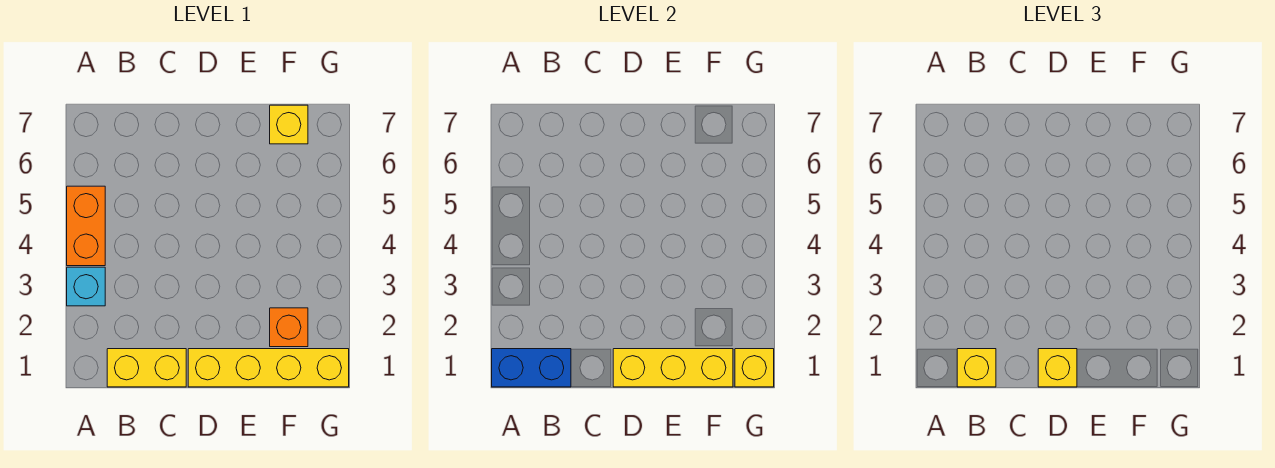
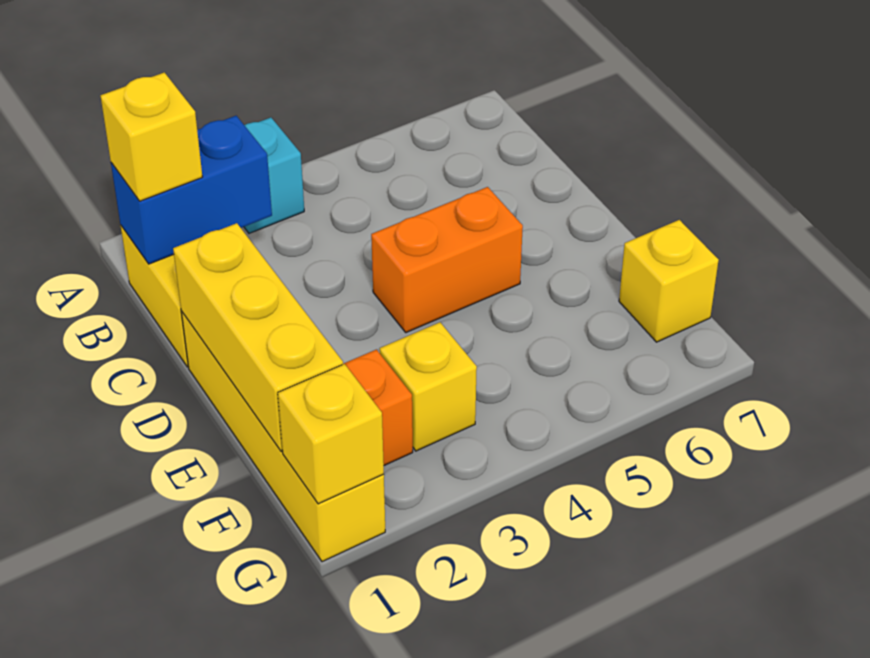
blue 1x2 brick [492,349,571,387] -> blue 1x2 brick turned to [111,116,272,264]
orange 1x2 brick [67,186,105,266] -> orange 1x2 brick moved to [371,187,523,333]
yellow 1x1 brick [1038,349,1077,387] -> yellow 1x1 brick moved to [380,322,477,451]

